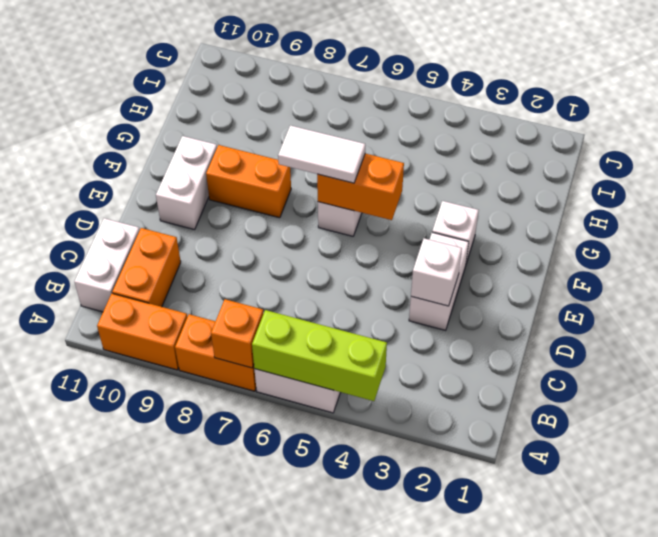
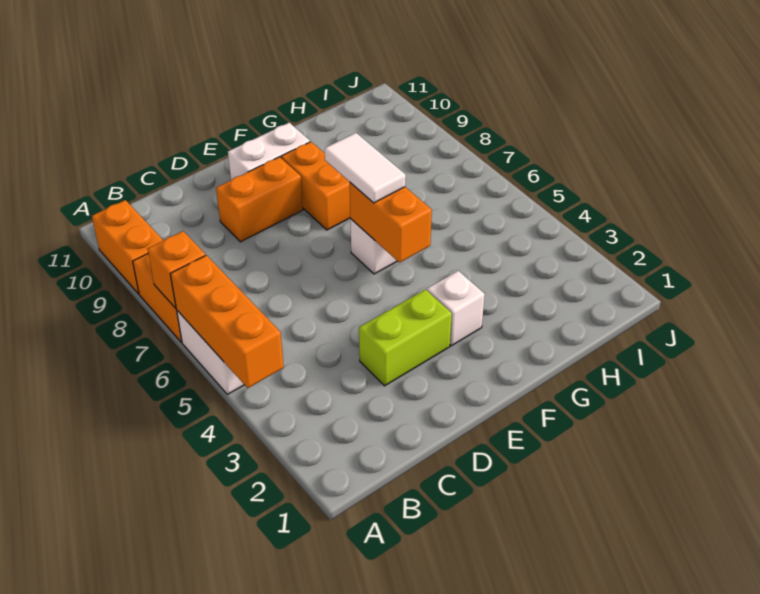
lime 1x3 brick [252,310,387,401] -> orange 1x3 brick [170,255,284,388]
orange 1x2 brick [112,228,181,307] -> orange 1x2 brick moved to [216,157,303,242]
white 1x2 brick [74,218,140,312] -> none
white 1x2 brick [409,232,469,330] -> lime 1x2 brick [359,289,452,386]
white 1x1 brick [411,238,462,306] -> none

